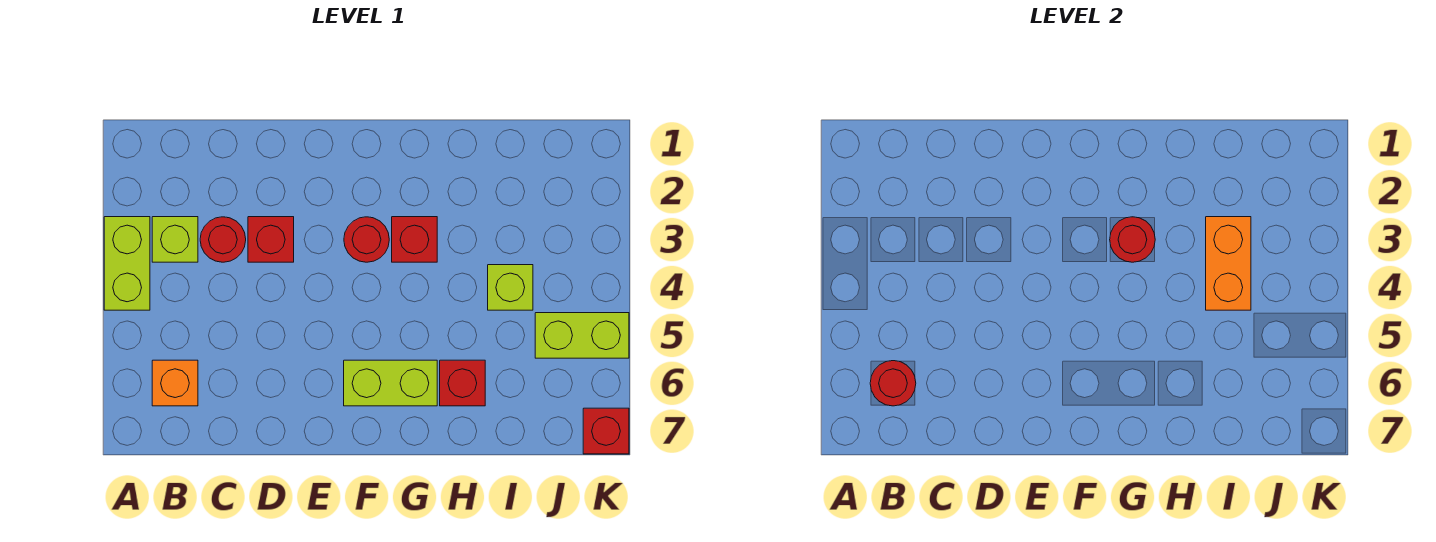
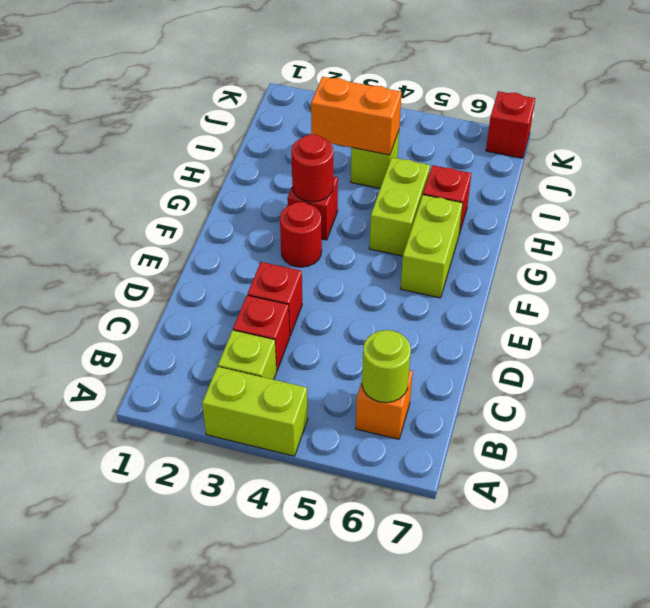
red 1x1 round brick [870,361,916,406] -> lime 1x1 round brick [362,330,411,403]
red 1x1 round brick [200,217,246,262] -> red 1x1 brick [233,295,290,371]
lime 1x2 brick [535,313,629,358] -> lime 1x2 brick moved to [369,157,430,256]

